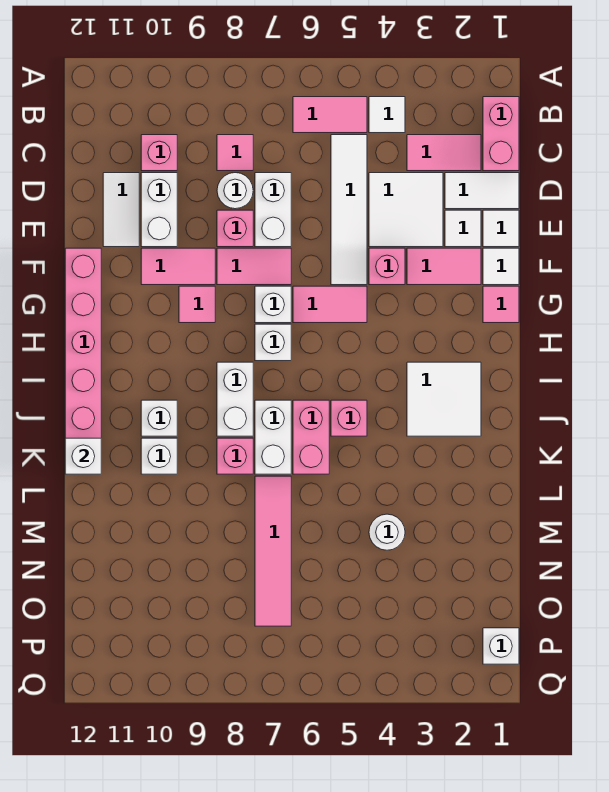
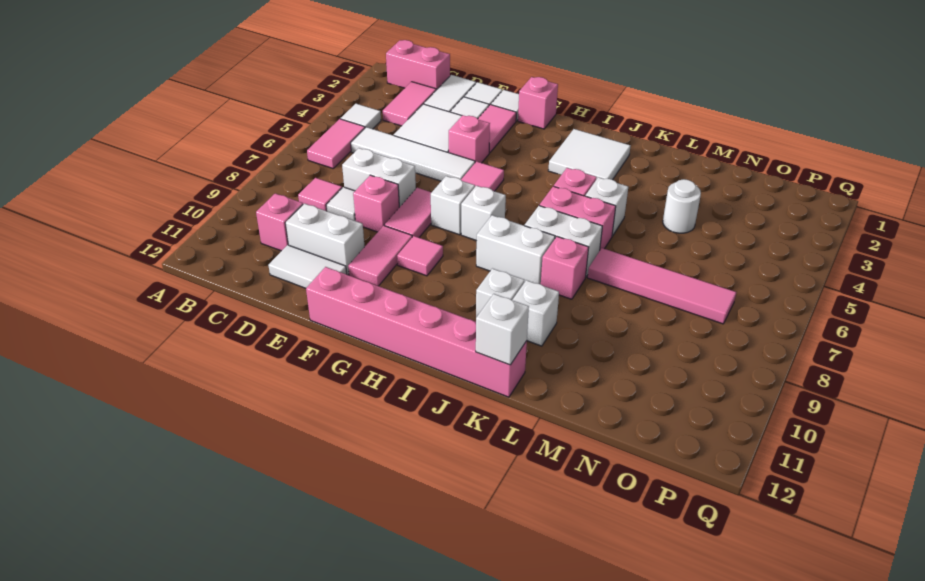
white 1x1 round brick [217,173,253,209] -> white 1x1 tile [326,187,356,221]
pink 1x1 tile [483,286,519,323] -> pink 1x1 brick [518,77,558,129]
white 1x1 brick [483,628,519,664] -> white 1x1 brick moved to [586,177,628,236]

